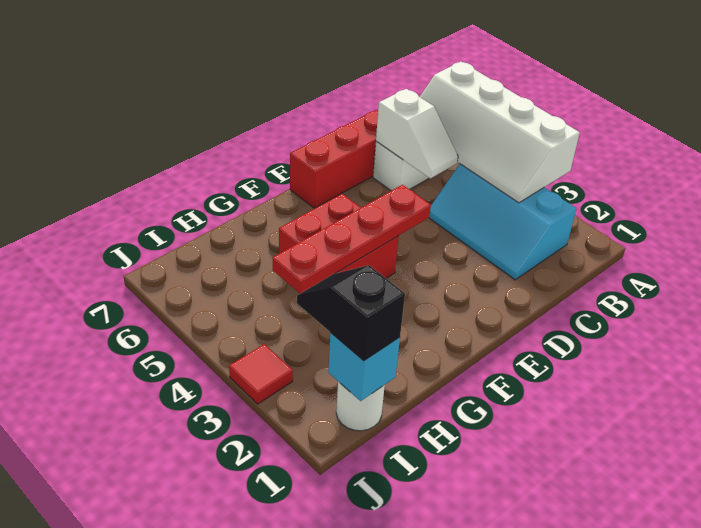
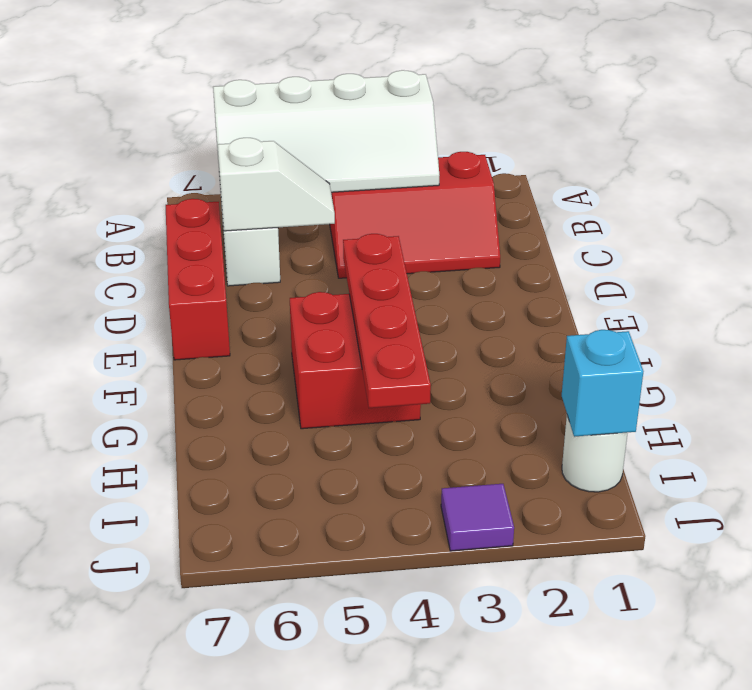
cyan 2x3 slope [429,164,576,280] -> red 2x3 slope [330,152,500,278]
black 1x2 slope [297,265,405,361] -> none
red 1x1 tile [229,344,293,404] -> purple 1x1 tile [441,484,514,551]

